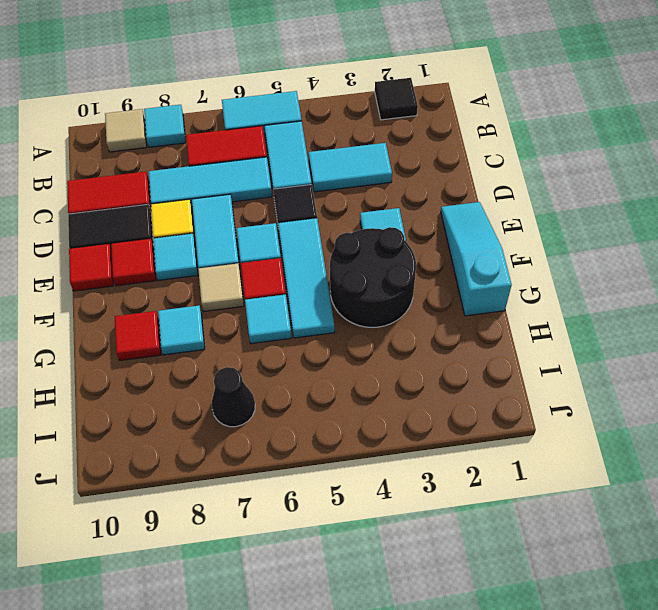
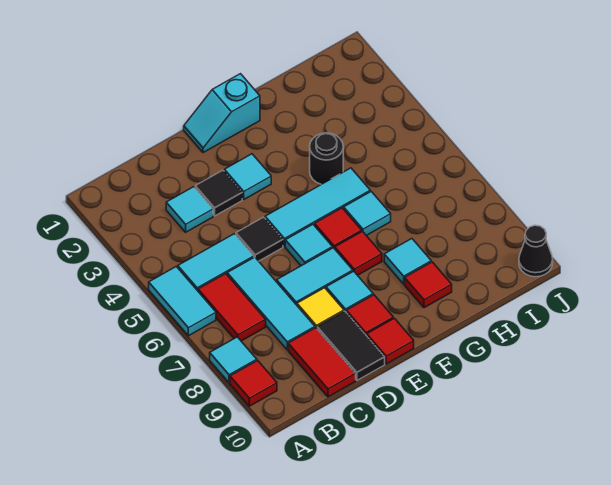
black 1x1 tile [375,78,418,120] -> black 1x1 tile moved to [195,170,242,216]
tan 1x1 tile [105,109,147,152] -> red 1x1 tile [230,360,277,406]
cyan 1x2 tile [309,143,392,192] -> cyan 1x1 tile [166,187,213,232]
cyan 1x3 slope [441,202,512,316] -> cyan 1x2 slope [184,74,260,153]
black 2x2 round brick [330,227,416,327] -> black 1x1 round brick [310,133,343,184]
tan 1x1 tile [198,263,244,311] -> red 1x1 tile [335,231,382,275]
black 1x1 cone [212,367,255,427] -> black 1x1 cone moved to [519,225,553,277]

